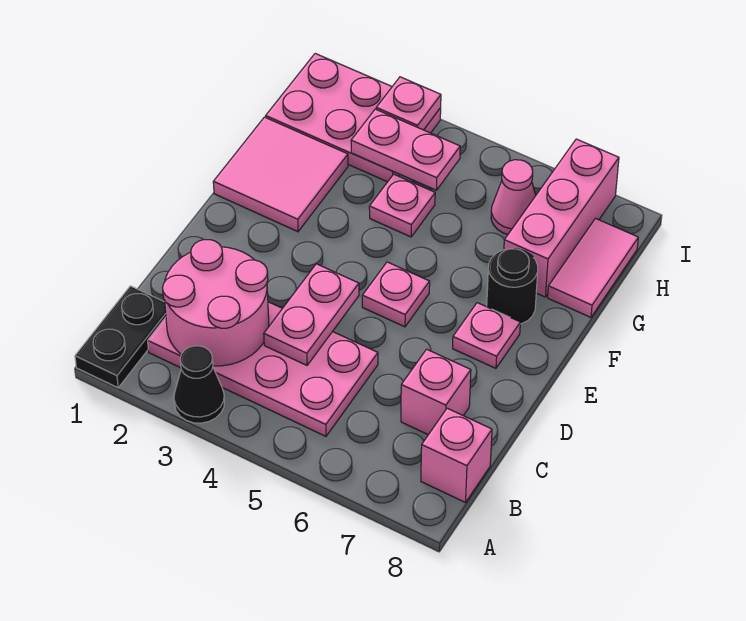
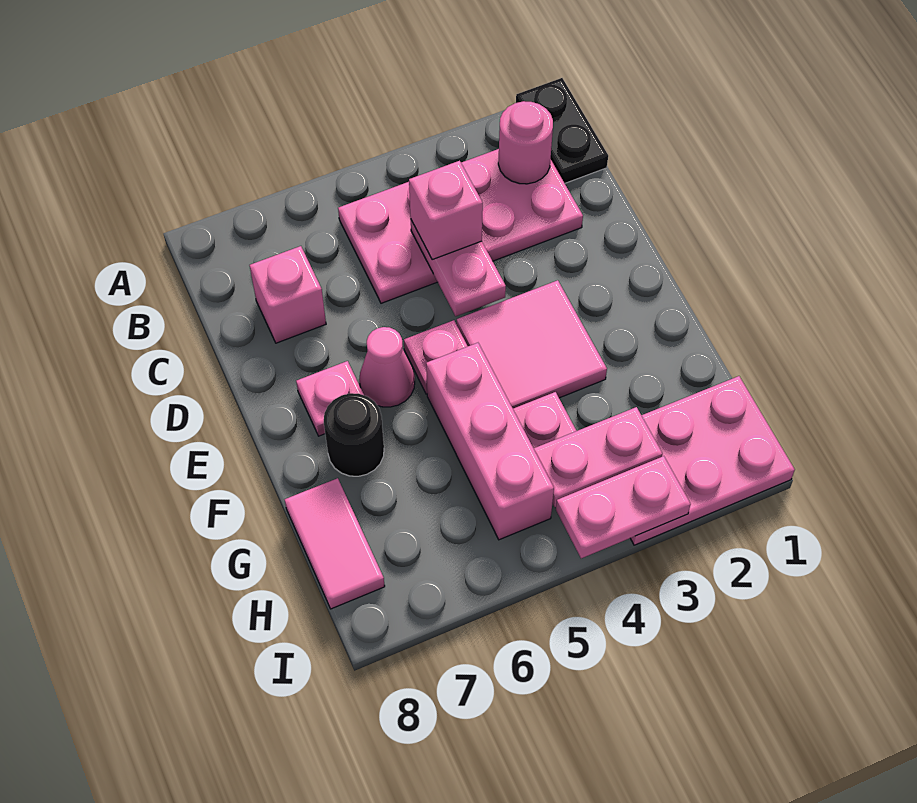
black 1x1 cone [174,346,225,423] -> none
pink 2x2 round brick [162,240,269,366] -> pink 1x1 round brick [498,101,553,184]
pink 1x1 brick [421,408,492,503] -> pink 1x1 brick moved to [409,161,483,260]
pink 2x2 tile [213,117,348,232] -> pink 2x2 tile moved to [457,280,607,408]
pink 1x3 brick [504,139,619,297] -> pink 1x3 brick moved to [426,343,554,540]
pink 1x1 cone [491,160,536,234] -> pink 1x1 cone moved to [359,327,415,407]
pink 1x1 plate [376,77,441,130] -> pink 1x2 plate [556,456,691,558]

